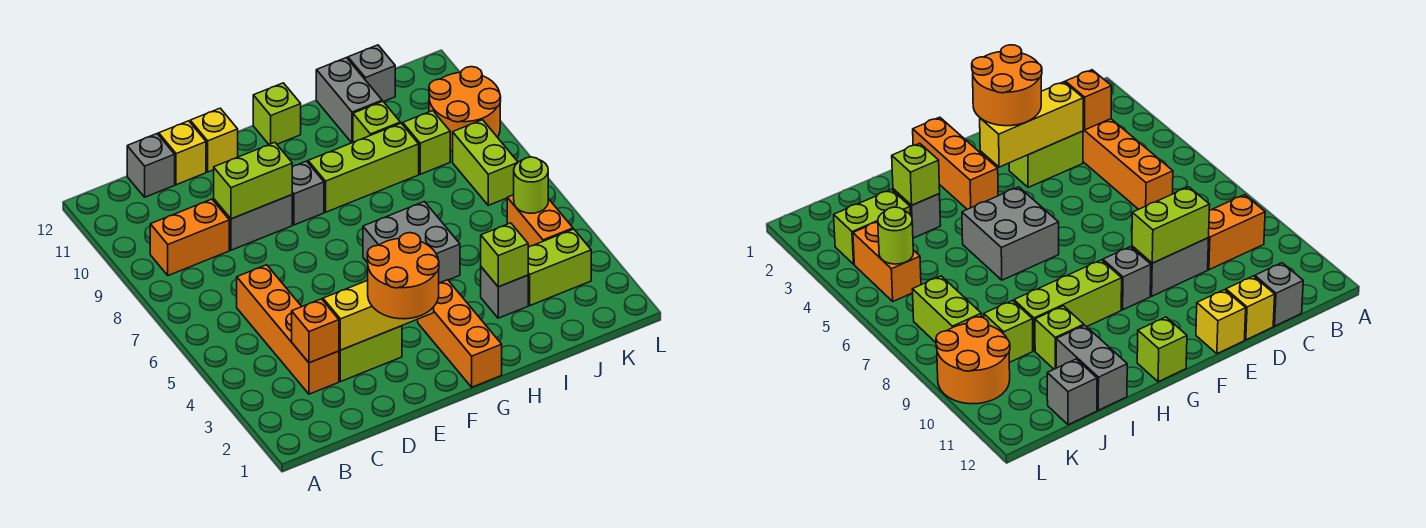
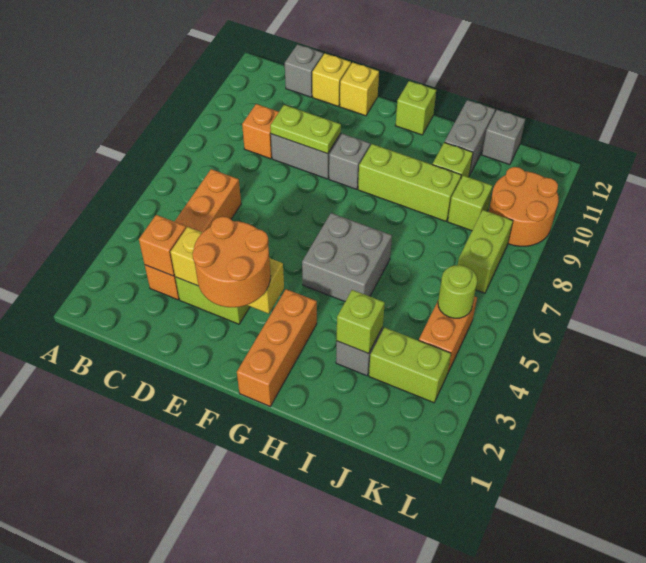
orange 1x2 brick [150,199,229,276] -> orange 1x1 brick [242,104,279,159]
lime 1x2 brick [214,142,292,219] -> lime 1x2 plate [270,105,341,154]

